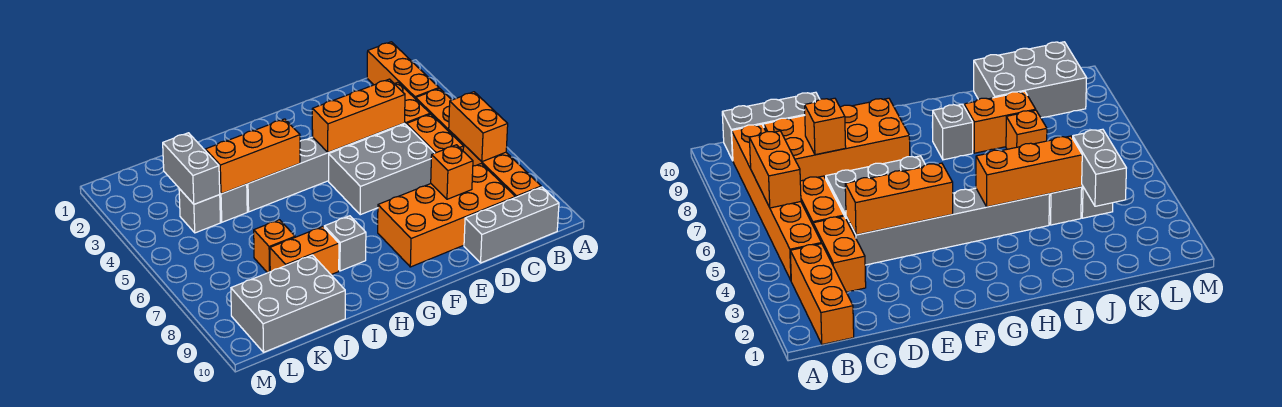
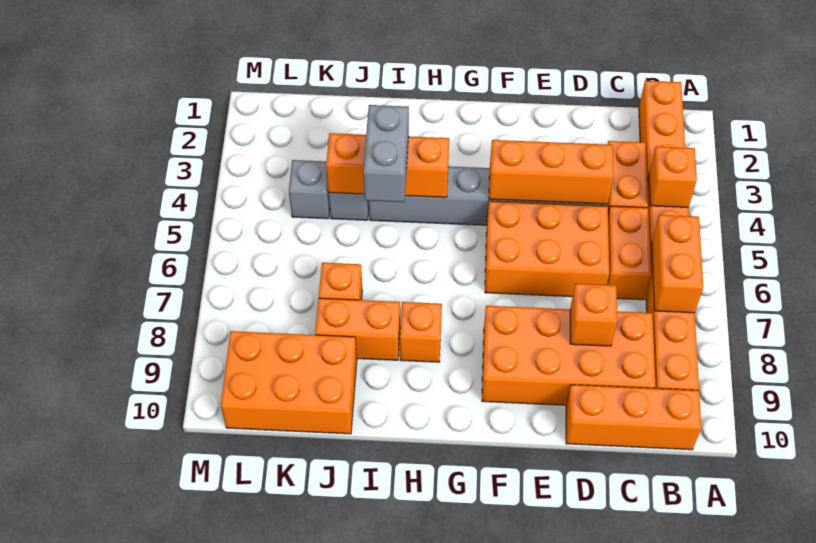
none -> orange 1x1 brick [649,147,697,208]
grey 1x3 brick [464,187,559,263] -> orange 1x3 brick [566,385,701,450]
grey 2x3 brick [329,124,434,215] -> orange 2x3 brick [485,201,609,297]
grey 1x1 brick [324,216,366,271] -> orange 1x1 brick [400,302,442,362]
grey 2x3 brick [231,255,345,352] -> orange 2x3 brick [221,331,357,434]
grey 1x2 brick [163,133,220,204] -> grey 1x2 brick moved to [363,105,409,202]

